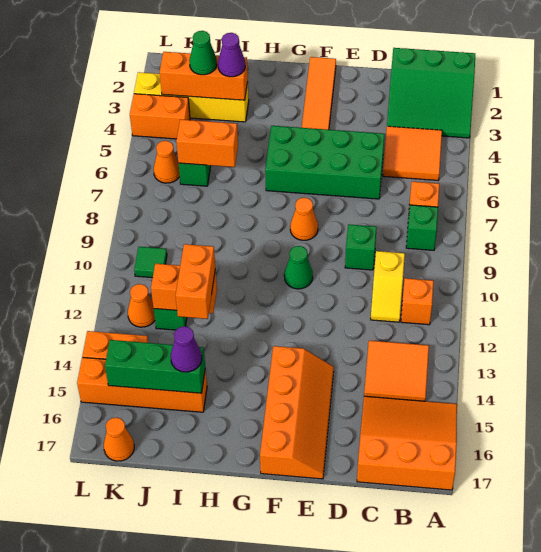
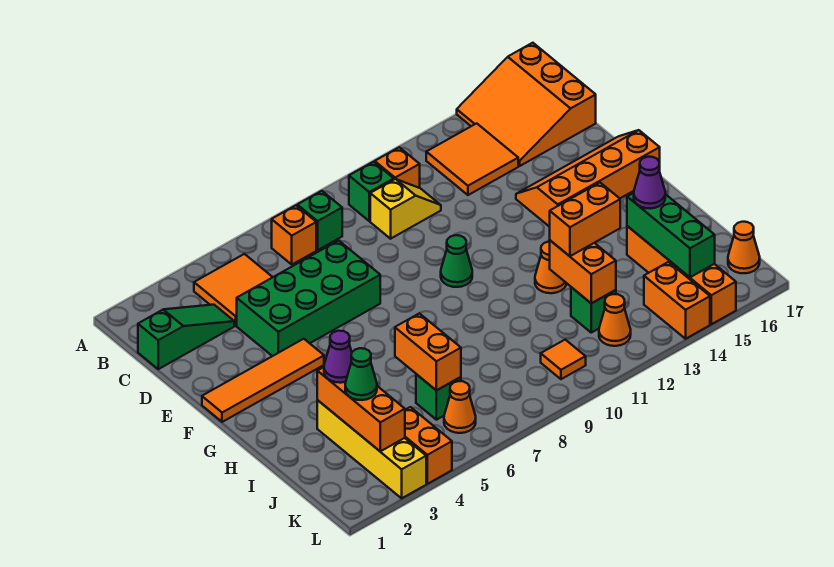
green 3x3 slope [387,48,475,138] -> green 1x3 slope [138,305,234,369]
green 2x4 brick [265,126,385,199] -> green 2x4 brick turned to [237,240,380,356]
green 1x1 brick [345,224,377,270] -> green 1x1 brick moved to [349,162,394,221]
orange 1x1 cone [290,198,318,240] -> orange 1x1 cone moved to [535,241,566,293]
green 1x1 tile [134,247,167,278] -> orange 1x1 tile [541,340,586,379]

